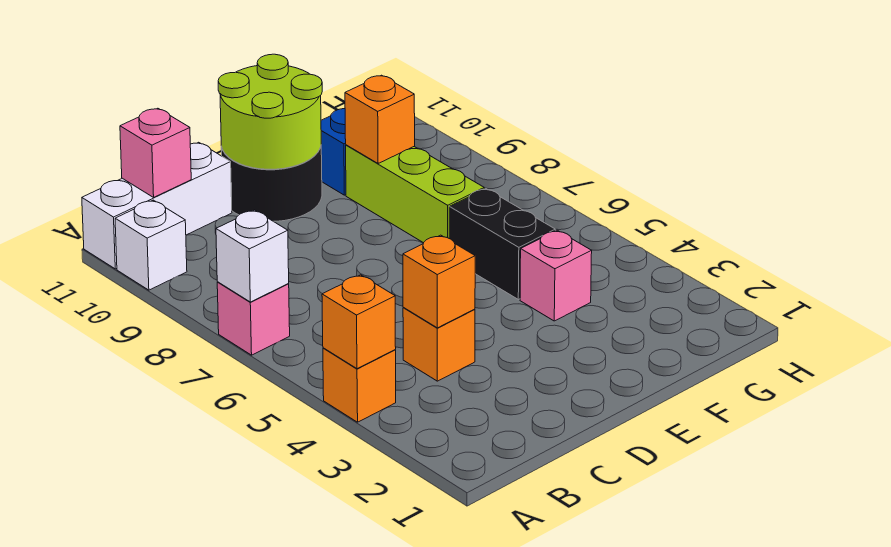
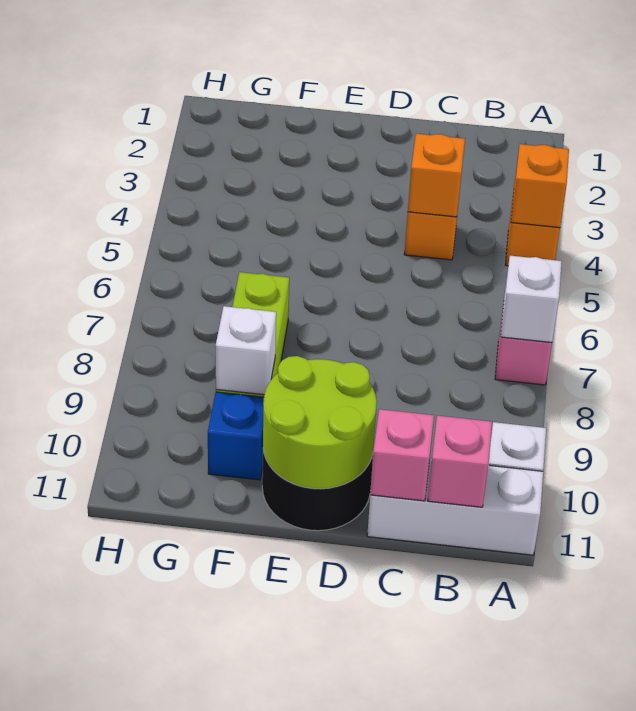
pink 1x1 brick [520,230,592,321] -> pink 1x1 brick moved to [370,409,434,501]
black 1x2 brick [449,189,555,300] -> none
orange 1x1 brick [345,75,415,163] -> white 1x1 brick [216,306,276,395]

